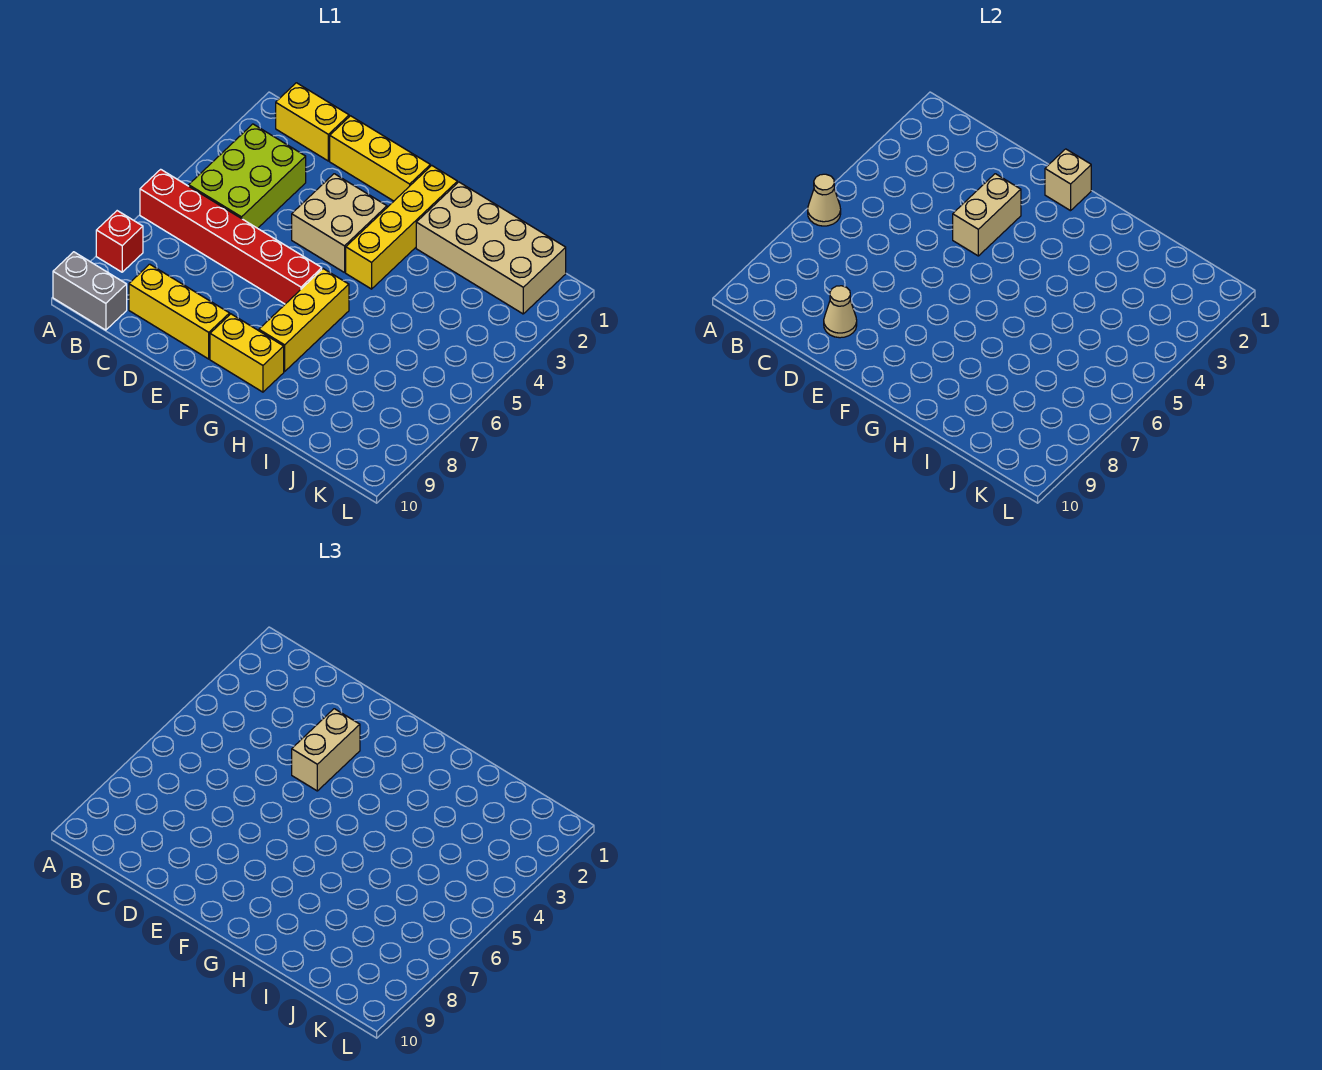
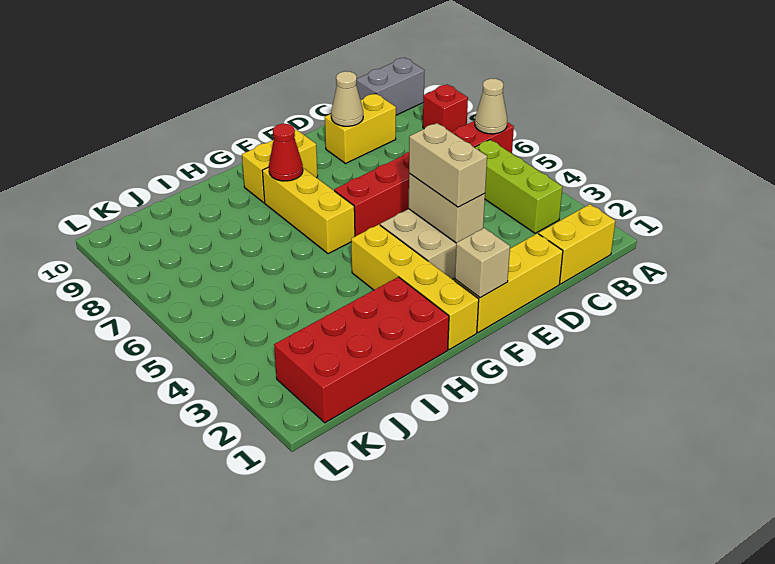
lime 2x3 brick [189,124,306,228] -> lime 1x3 brick [475,140,562,233]
yellow 1x3 brick [129,264,230,359] -> yellow 1x2 brick [325,93,396,163]
none -> red 1x1 cone [269,124,303,181]
tan 2x4 brick [416,182,566,314] -> red 2x4 brick [274,277,449,423]

